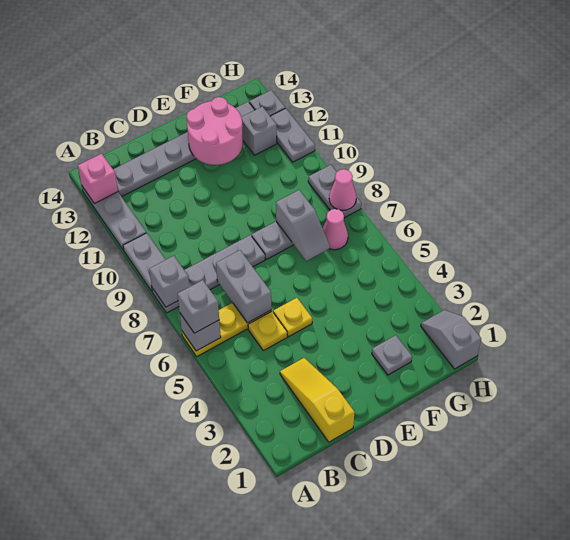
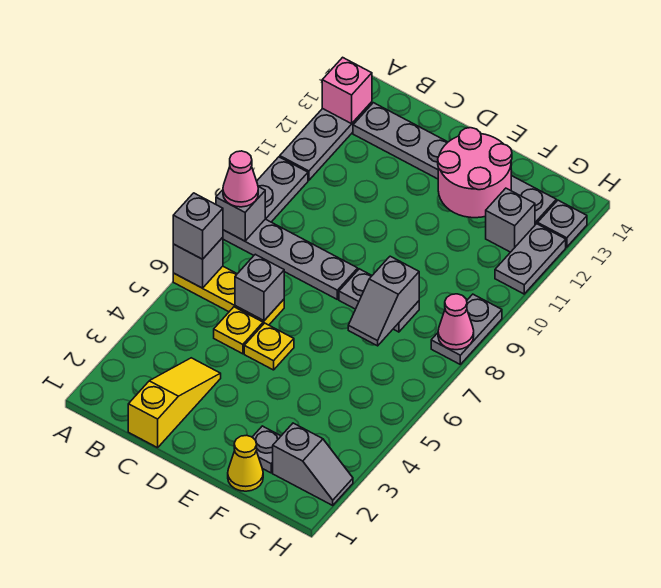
grey 1x2 brick [216,250,271,323] -> grey 1x1 brick [235,254,284,321]
none -> yellow 1x1 cone [228,435,263,491]
pink 1x1 cone [323,209,348,250] -> pink 1x1 cone moved to [223,151,258,207]
grey 1x2 slope [421,310,481,369] -> grey 1x2 slope turned to [273,423,353,505]

